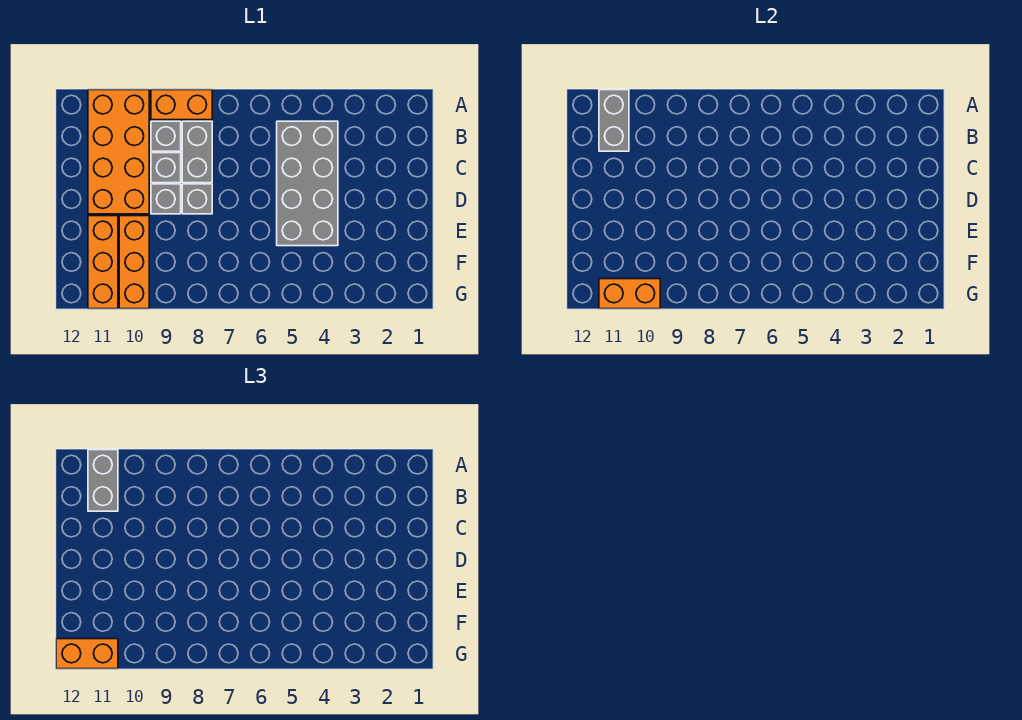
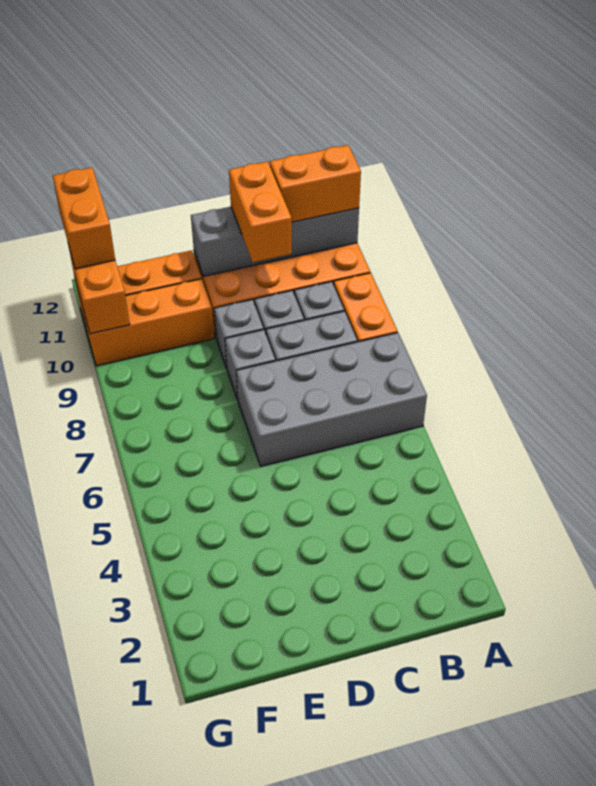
grey 1x2 brick [599,90,629,151] -> grey 1x4 brick [191,207,359,276]
grey 1x2 brick [88,450,118,511] -> orange 1x2 brick [270,145,361,222]
grey 2x4 brick [277,121,338,246] -> grey 2x4 brick moved to [236,332,427,466]
none -> orange 1x2 brick [229,162,292,262]

